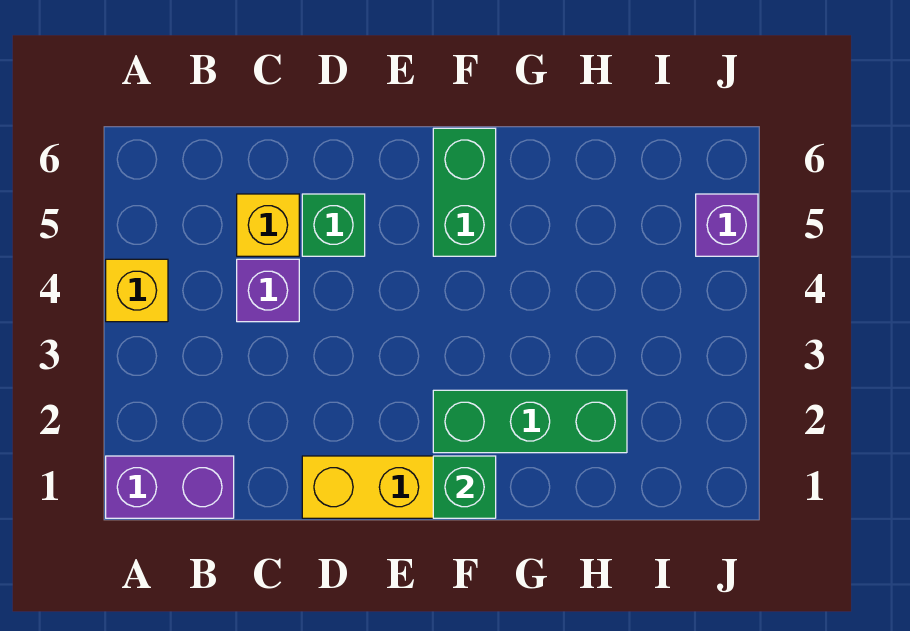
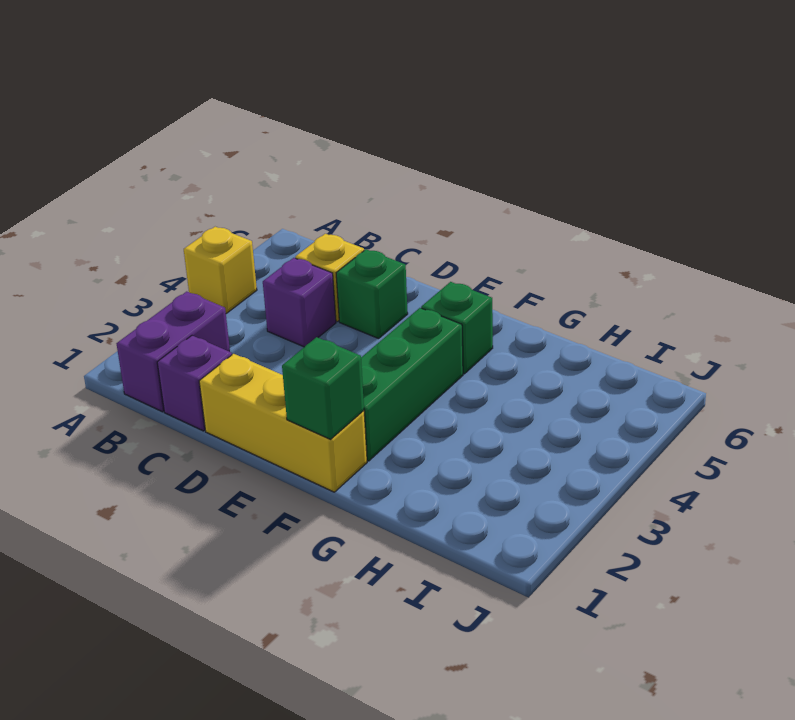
purple 1x2 brick [106,456,234,518] -> purple 1x2 brick turned to [117,292,230,412]
green 1x3 brick [433,390,627,453] -> green 1x3 brick turned to [361,308,463,461]
green 1x2 brick [433,128,496,256] -> green 1x1 brick [421,282,493,374]
purple 1x1 brick [696,194,758,256] -> purple 1x1 brick moved to [157,336,232,431]

